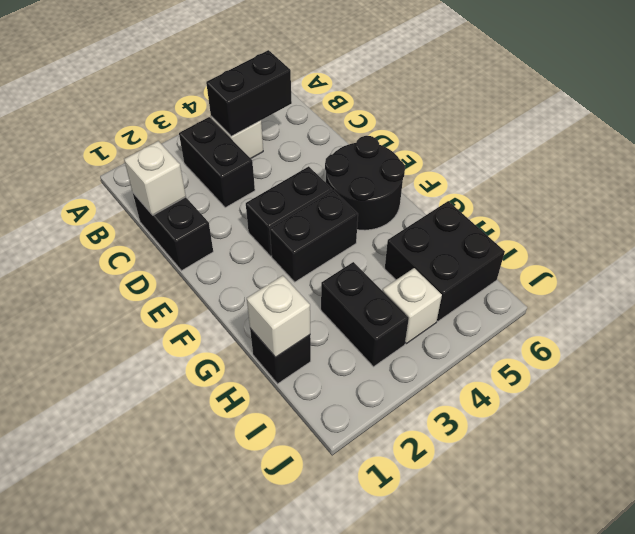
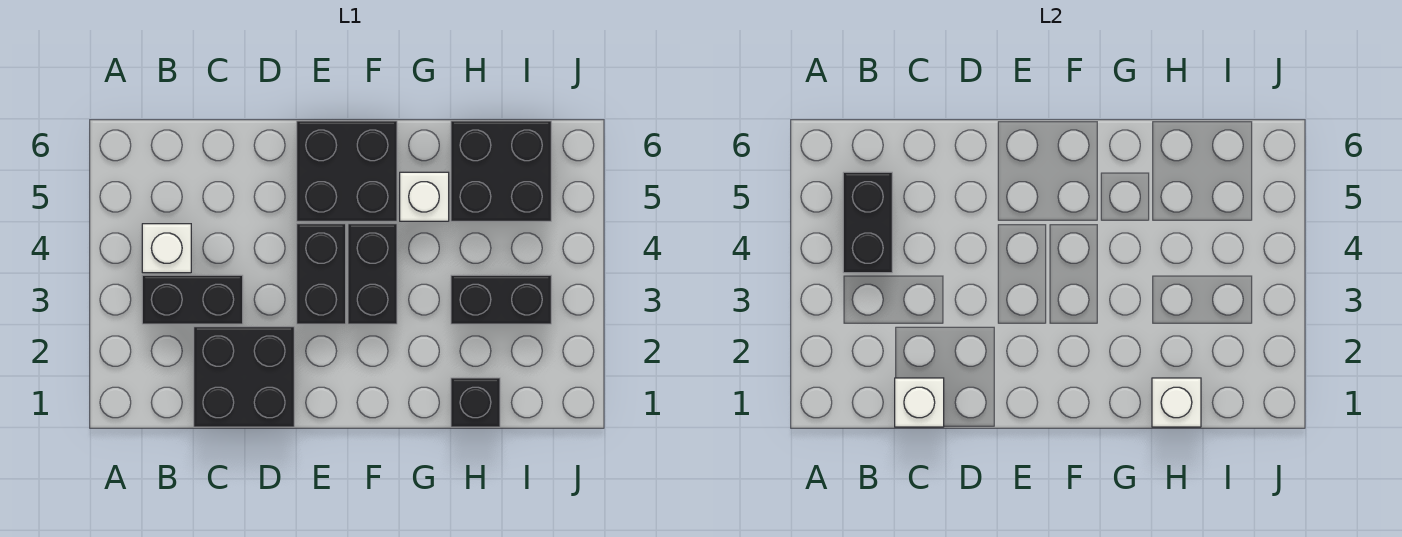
black 1x2 brick [133,193,213,271] -> black 2x2 brick [194,327,294,427]
black 2x2 round brick [325,136,405,230] -> black 2x2 brick [297,121,397,221]
white 1x1 brick [383,268,442,344] -> white 1x1 brick moved to [400,172,449,221]

